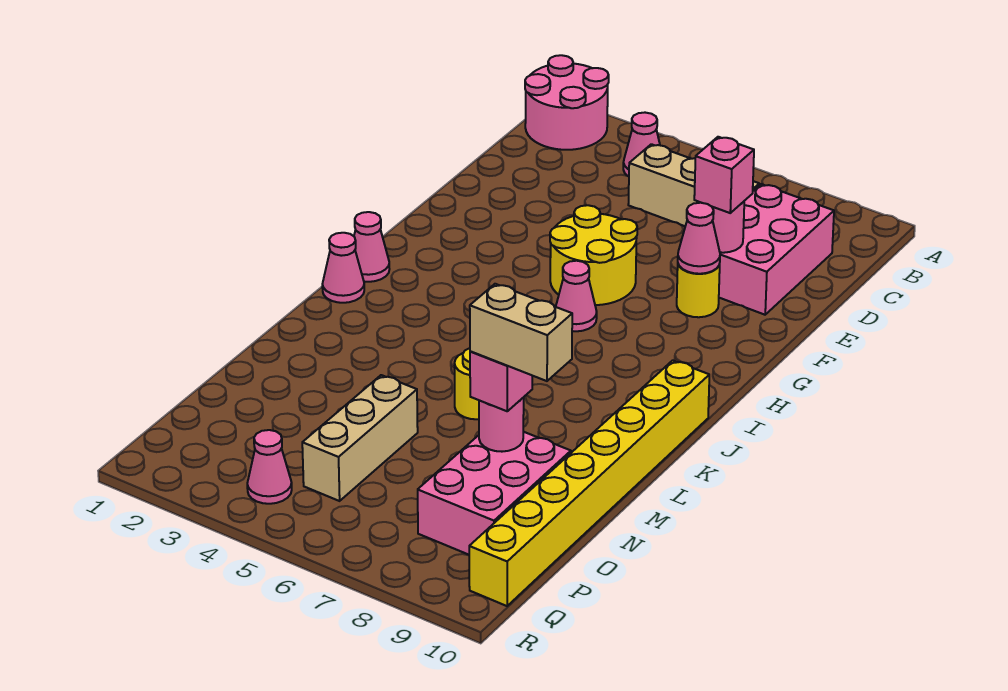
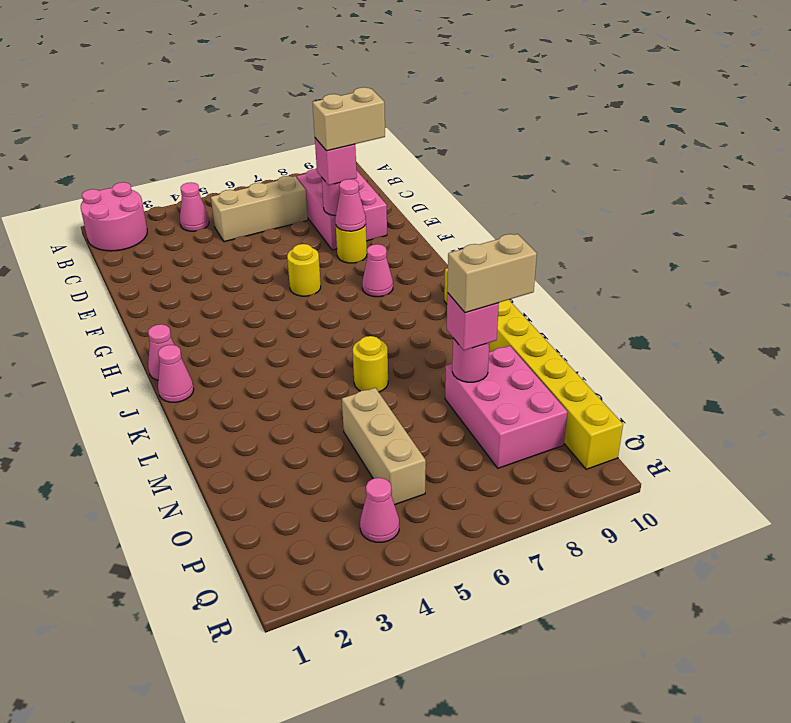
none -> tan 1x2 brick [312,87,385,151]
yellow 2x2 round brick [550,205,637,305] -> yellow 1x1 round brick [287,244,321,296]
pink 1x1 cone [556,261,597,331] -> pink 1x1 cone moved to [362,244,393,297]

